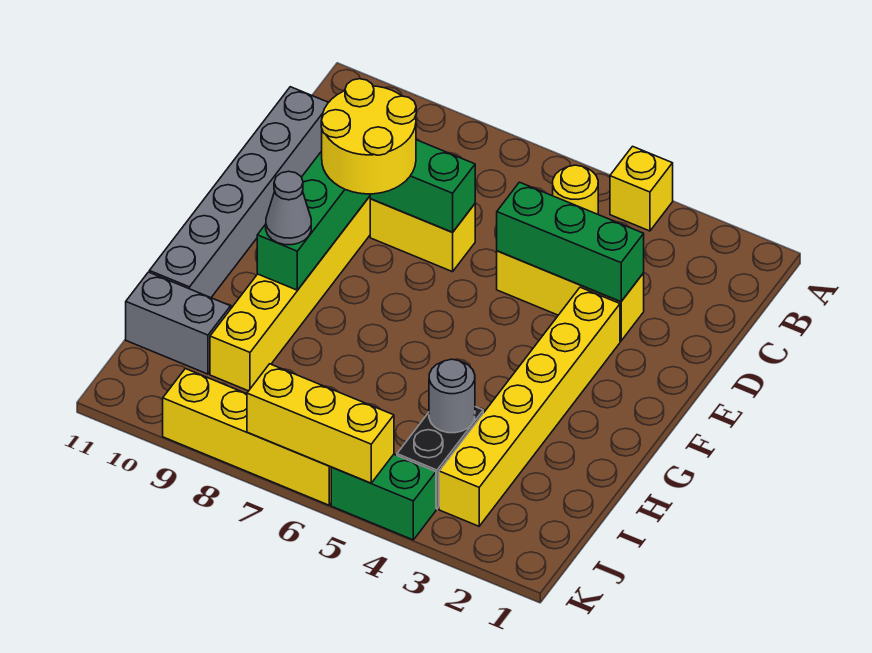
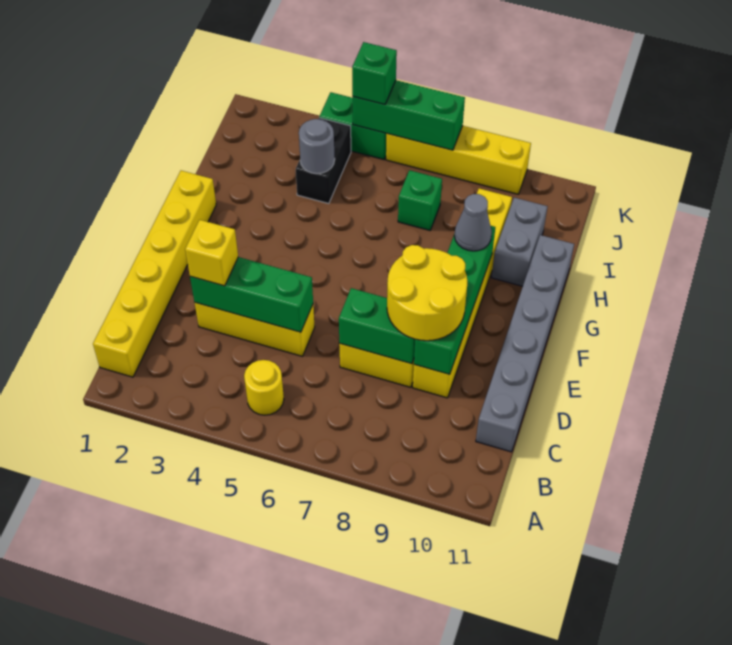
yellow 1x1 brick [610,146,673,231] -> yellow 1x1 brick moved to [185,220,238,286]
yellow 1x6 brick [439,287,620,526] -> yellow 1x6 brick moved to [93,171,216,377]
none -> green 1x1 brick [398,170,442,230]
grey 1x2 brick [126,272,231,374] -> grey 1x2 brick turned to [491,198,548,286]
yellow 1x3 brick [247,364,394,483] -> green 1x3 brick [353,80,465,150]
none -> green 1x1 brick [352,42,397,104]

